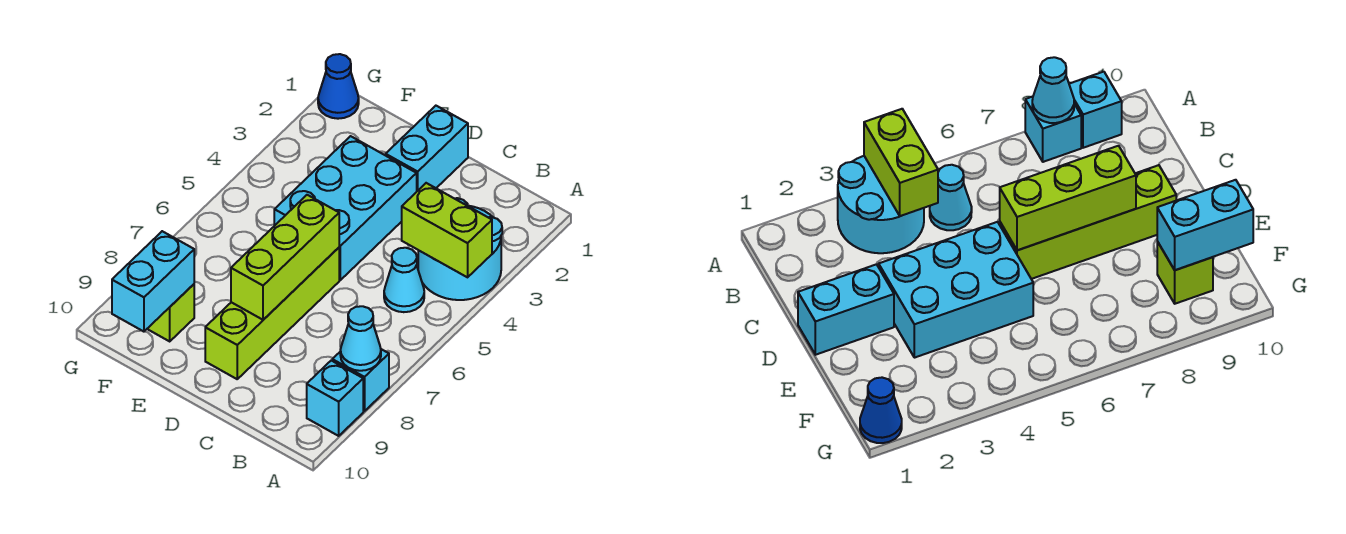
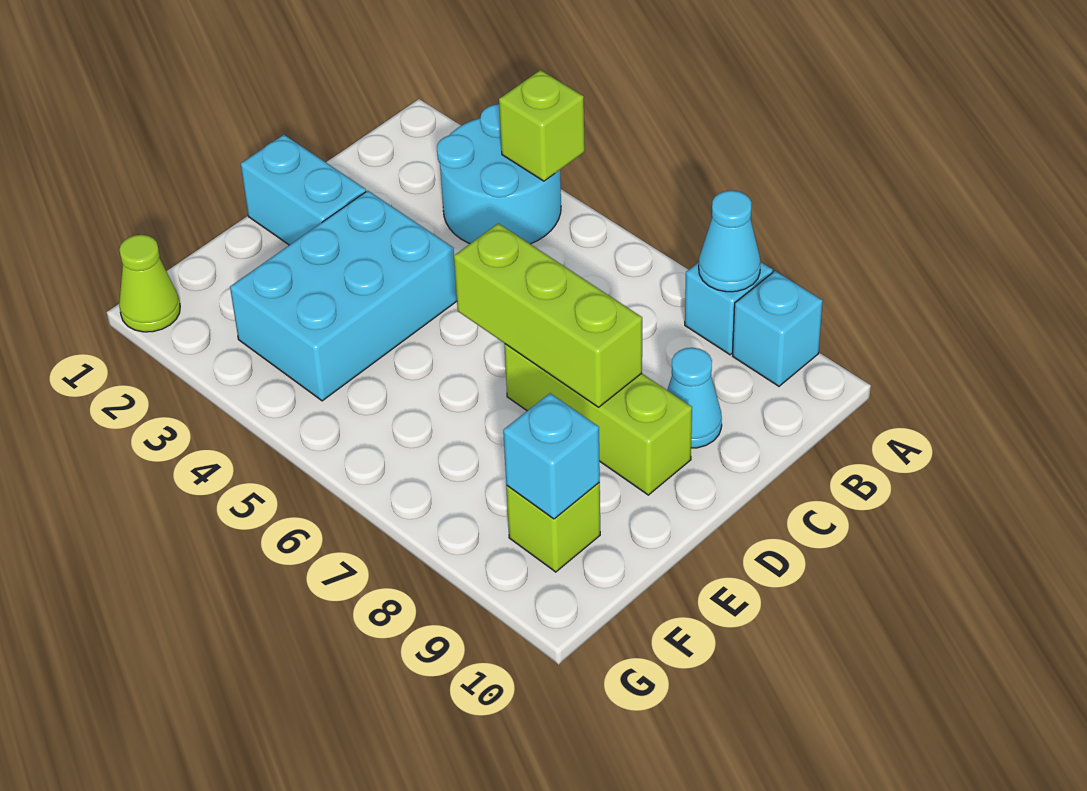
lime 1x2 brick [402,183,492,277] -> lime 1x1 brick [499,70,585,181]
cyan 1x1 cone [384,248,424,312] -> cyan 1x1 cone moved to [667,348,722,448]
cyan 2x3 brick [274,136,417,280] -> cyan 2x3 brick turned to [230,191,457,401]
lime 1x4 brick [205,248,339,379] -> lime 1x3 brick [504,344,692,495]
cyan 1x2 brick [112,231,194,332] -> cyan 1x1 brick [503,393,600,519]
blue 1x1 cone [318,54,359,119] -> lime 1x1 cone [119,235,180,332]

